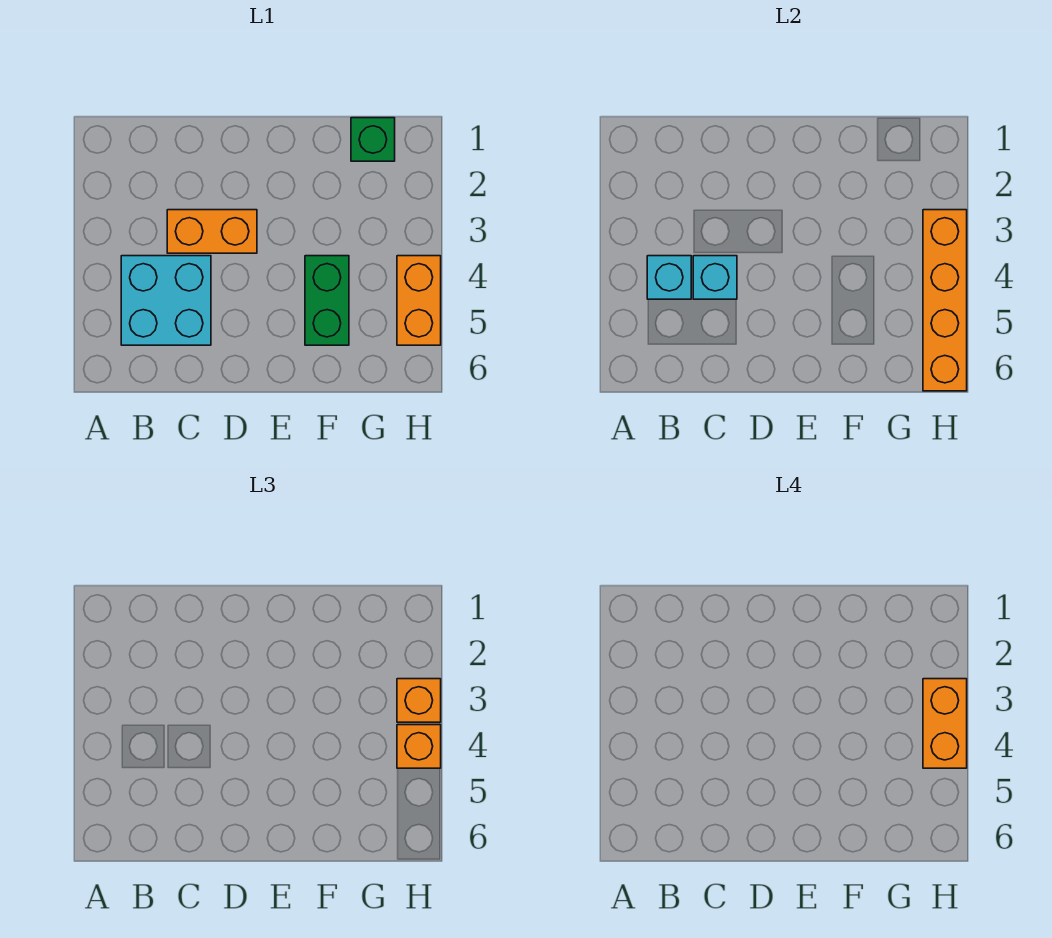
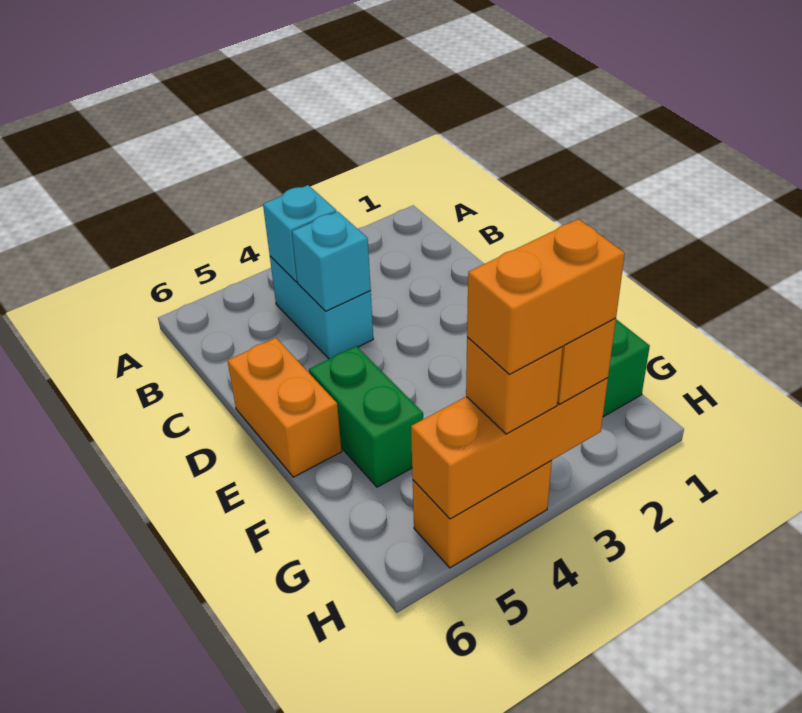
cyan 2x2 brick [121,256,211,345] -> cyan 1x2 brick [270,256,373,359]
orange 1x2 brick [167,210,257,253] -> orange 1x2 brick moved to [228,338,342,477]
green 1x2 brick [305,256,349,345] -> green 1x2 brick turned to [309,346,423,487]
orange 1x4 brick [923,210,967,391] -> orange 1x3 brick [411,378,608,519]

